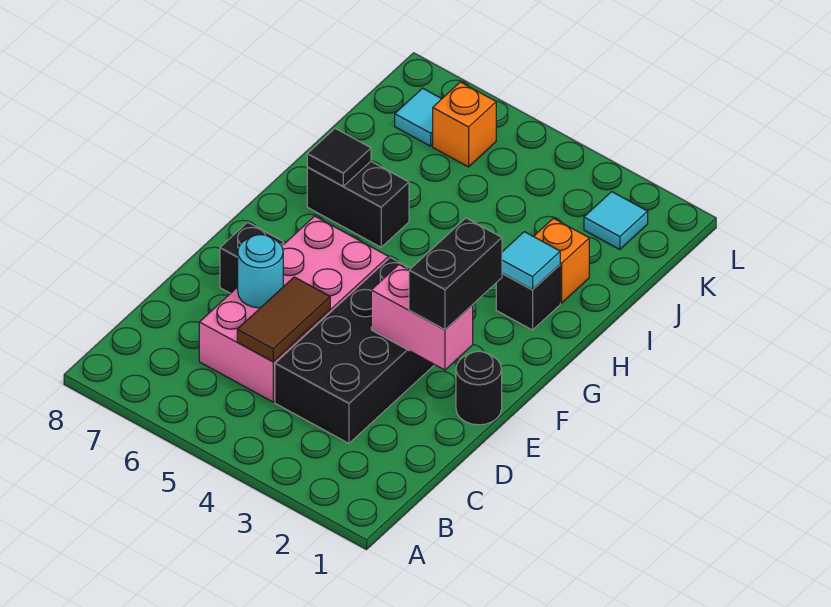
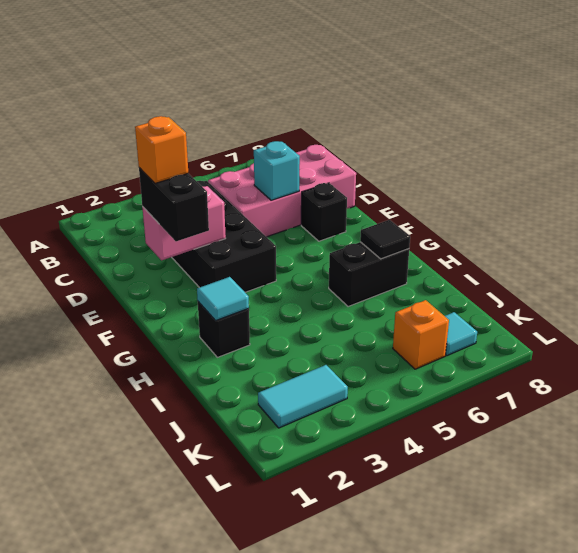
pink 2x4 brick [199,216,388,402] -> pink 2x4 brick turned to [208,145,356,237]
brown 1x2 tile [237,277,330,362] -> none
cyan 1x1 round brick [238,235,283,308] -> cyan 1x1 brick [254,141,300,200]
black 1x1 round brick [456,351,502,425] -> none
orange 1x1 brick [534,218,589,303] -> orange 1x1 brick moved to [135,116,188,183]
cyan 1x1 tile [584,192,648,250] -> cyan 1x2 tile [258,365,348,428]

